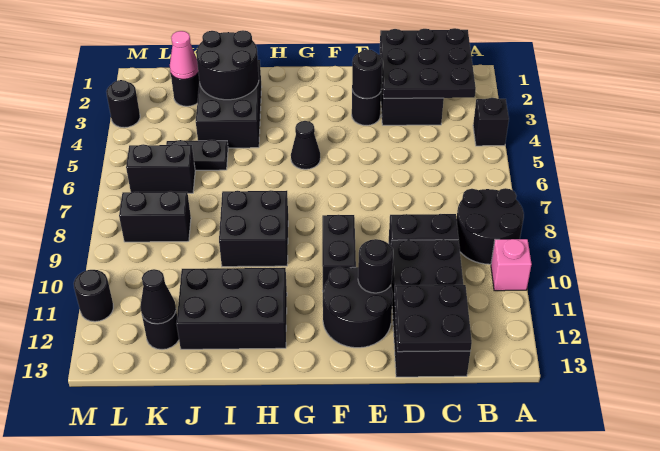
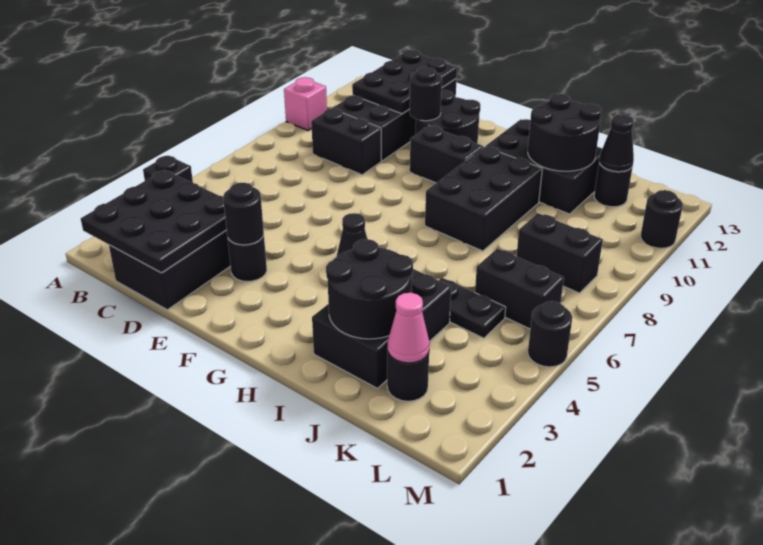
black 2x2 round brick [457,188,524,264] -> black 2x2 round brick moved to [528,93,602,171]
black 2x2 plate [394,285,472,352] -> black 2x3 plate [352,50,457,114]
black 1x2 brick [322,215,356,289] -> black 1x2 brick turned to [410,126,483,183]
black 2x2 brick [219,190,288,267] -> black 2x3 brick [425,147,542,251]
black 1x1 round brick [106,80,140,128] -> black 1x1 round brick moved to [528,301,572,367]

